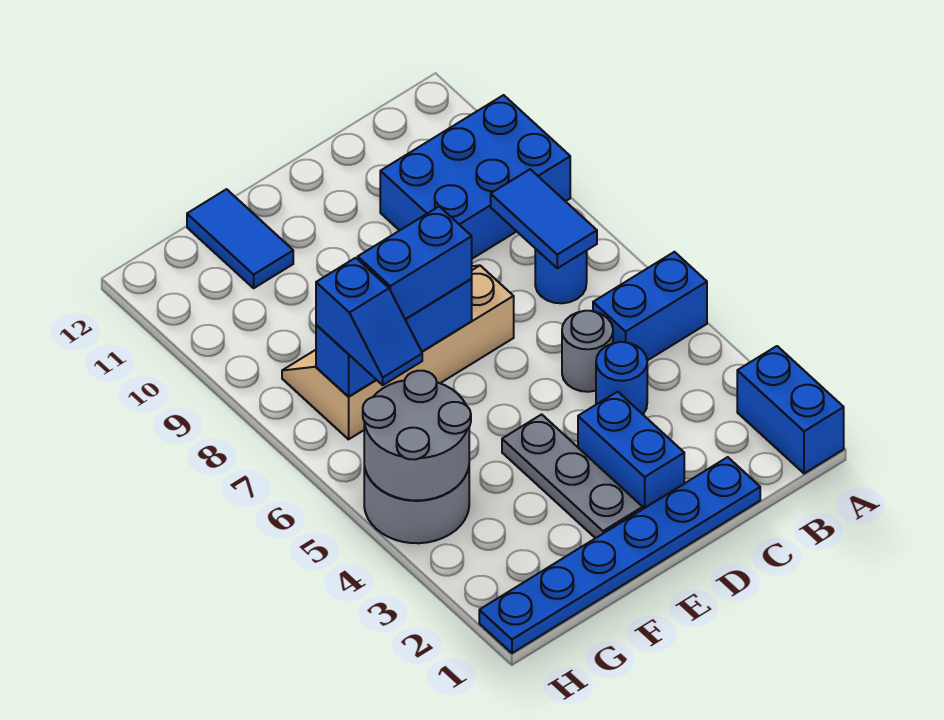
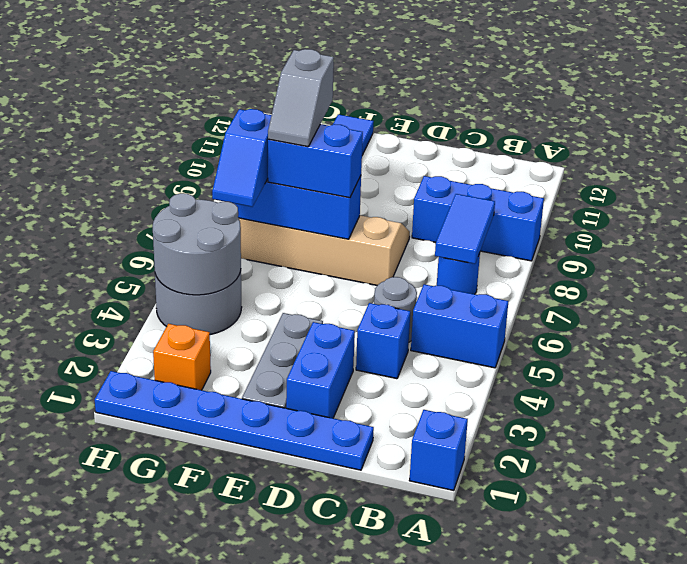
blue 1x2 brick [737,346,844,473] -> blue 1x1 brick [409,410,468,491]
blue 2x3 brick [380,95,570,259] -> blue 1x3 brick [412,176,544,261]
blue 1x1 round brick [596,342,647,414] -> blue 1x1 brick [356,303,410,379]
none -> grey 1x2 slope [268,49,334,147]
none -> orange 1x1 brick [153,324,211,390]

